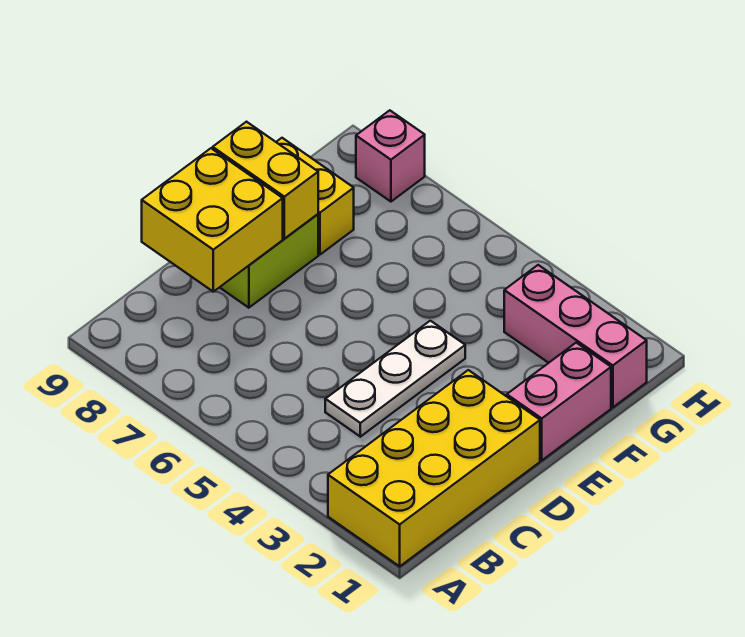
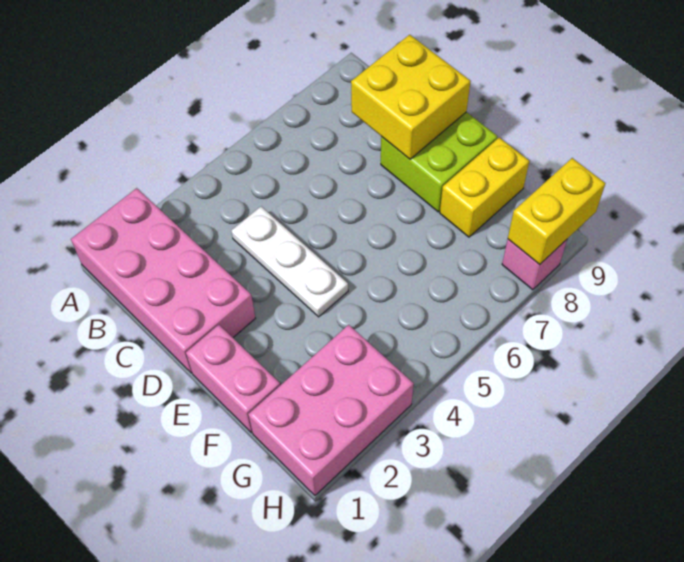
yellow 2x4 brick [328,370,540,566] -> pink 2x4 brick [71,188,256,373]
yellow 1x2 brick [213,122,318,239] -> yellow 1x2 brick moved to [508,158,605,265]
pink 1x3 brick [504,265,647,407] -> pink 2x3 brick [248,325,414,495]

